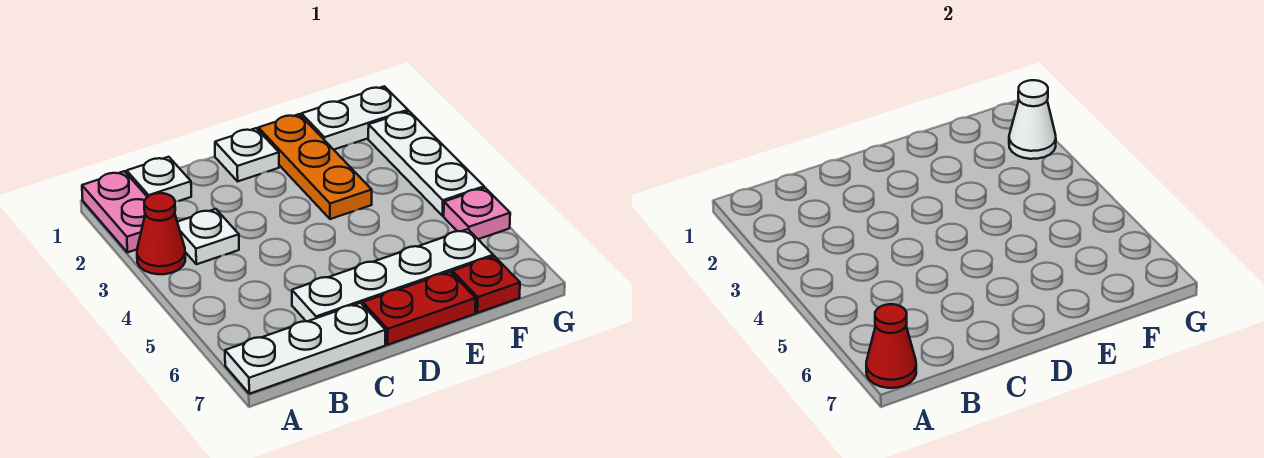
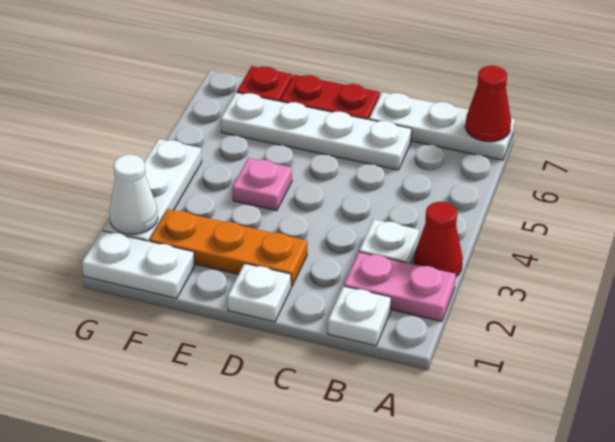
pink 1x2 plate [82,171,147,252] -> pink 1x2 plate turned to [344,252,456,322]
orange 1x3 plate [258,114,372,219] -> orange 1x3 plate turned to [149,209,307,287]
pink 1x1 plate [444,188,510,239] -> pink 1x1 plate moved to [232,158,292,211]

